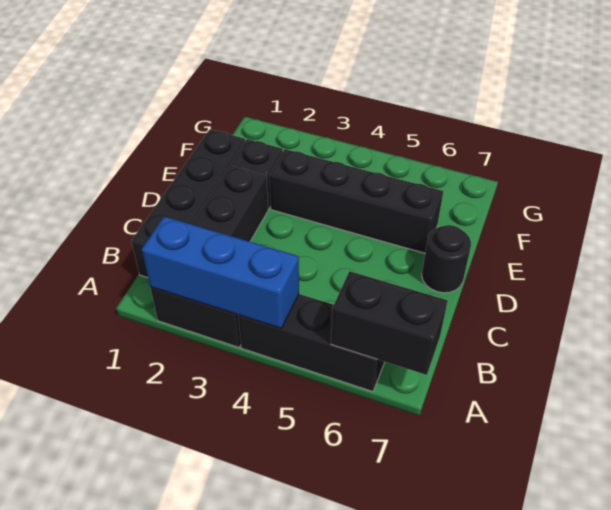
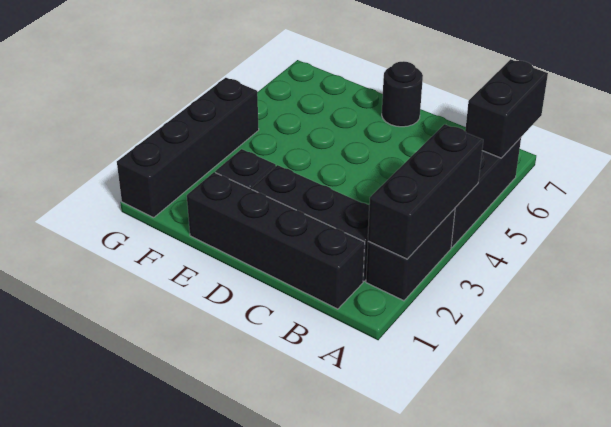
blue 1x3 brick [142,216,299,328] -> black 1x3 brick [368,124,483,259]
black 1x4 brick [269,149,443,253] -> black 1x4 brick moved to [117,78,259,218]

